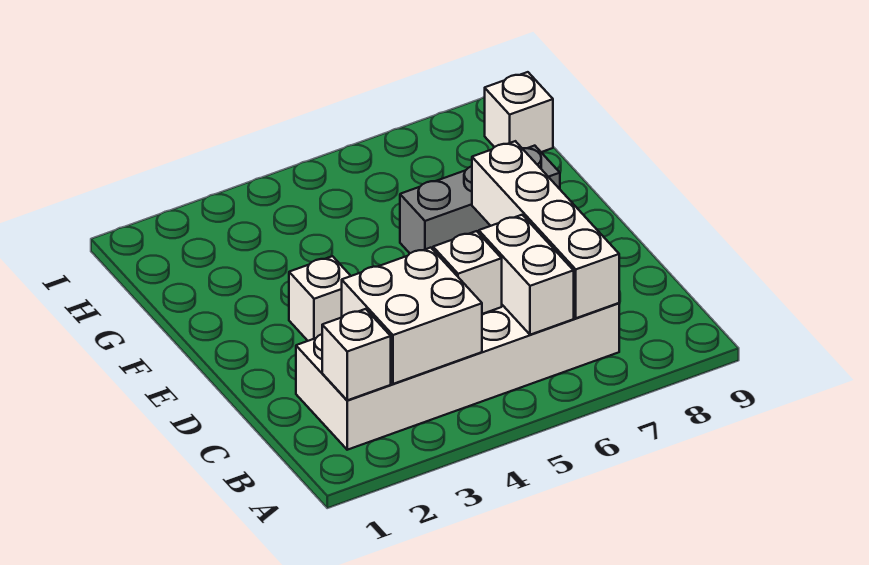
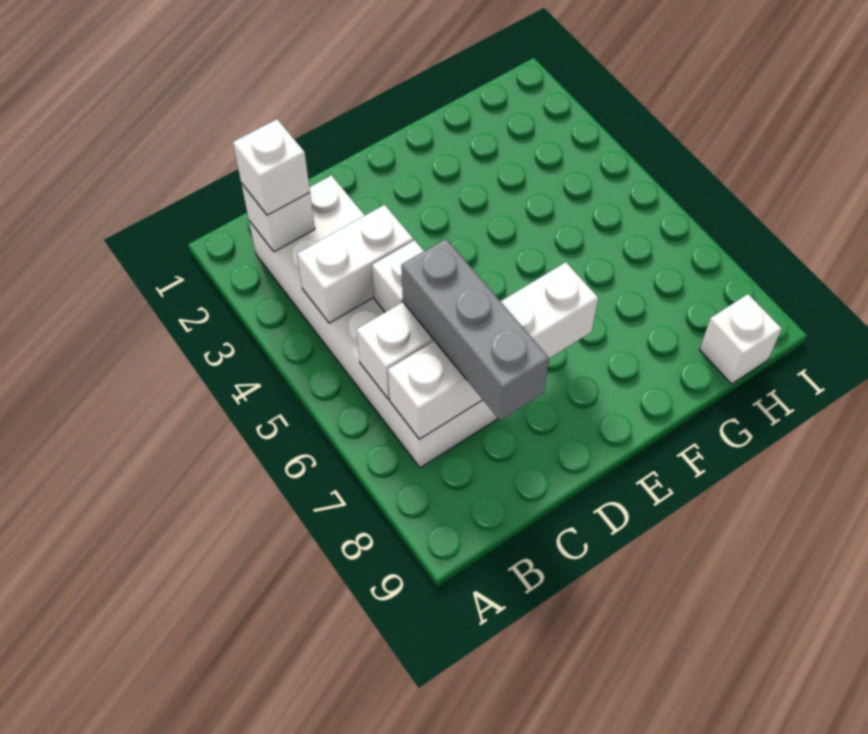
white 2x2 brick [342,248,482,384] -> white 1x2 brick [297,205,413,323]
white 1x1 brick [289,256,350,341] -> white 1x1 brick moved to [233,119,310,215]
grey 1x3 brick [400,146,560,253] -> grey 1x3 brick moved to [401,239,549,420]

